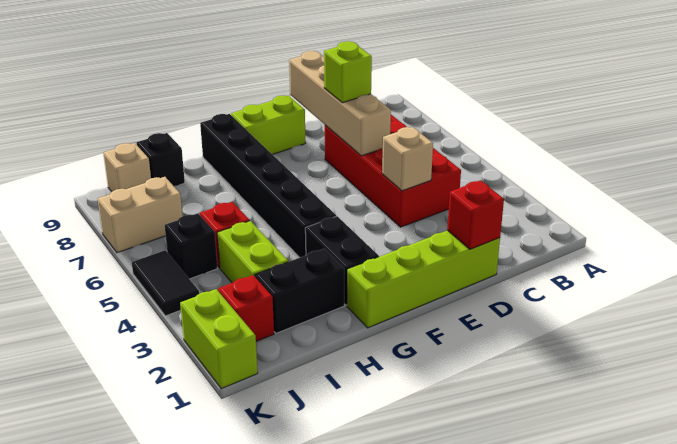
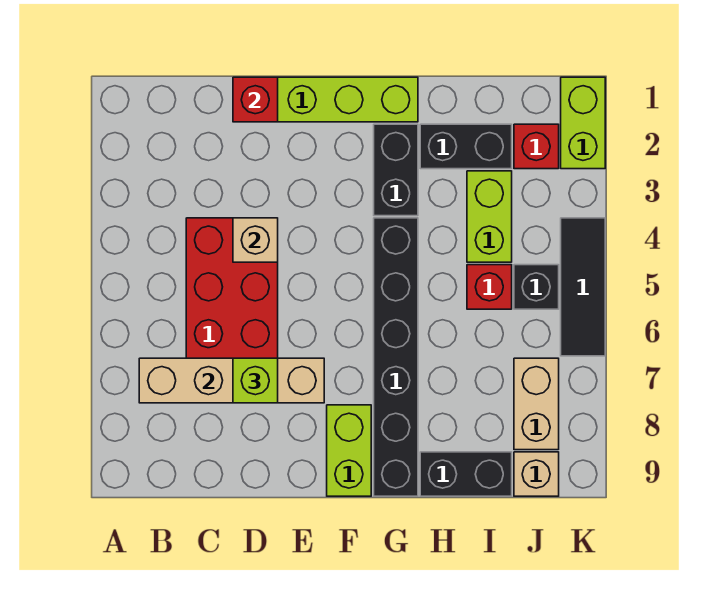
tan 1x4 brick [289,51,391,156] -> tan 1x4 brick turned to [139,358,324,403]
lime 1x2 brick [231,95,305,154] -> lime 1x2 brick turned to [327,405,371,496]
black 1x1 brick [136,133,185,186] -> black 1x2 brick [420,452,512,496]
tan 1x2 brick [98,177,182,253] -> tan 1x2 brick turned to [514,358,559,450]
black 1x2 tile [132,250,199,316] -> black 1x3 tile [561,218,605,356]

